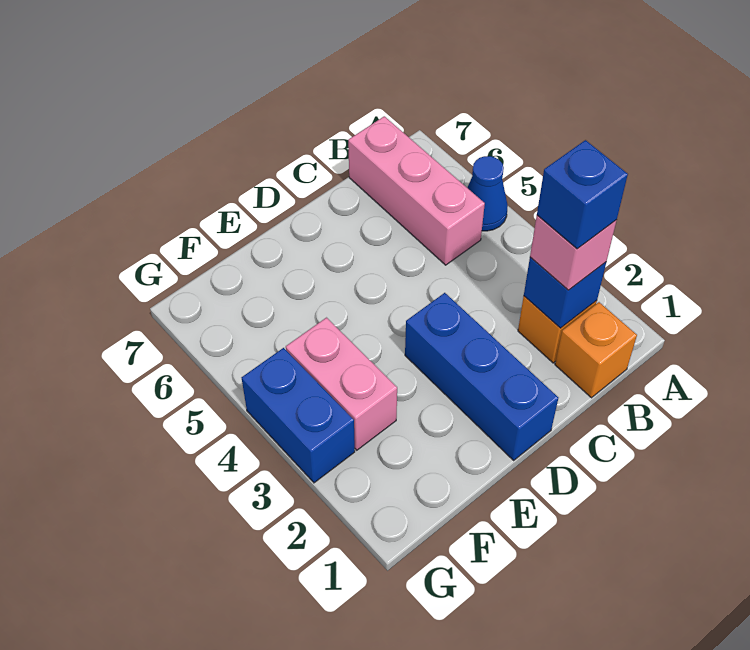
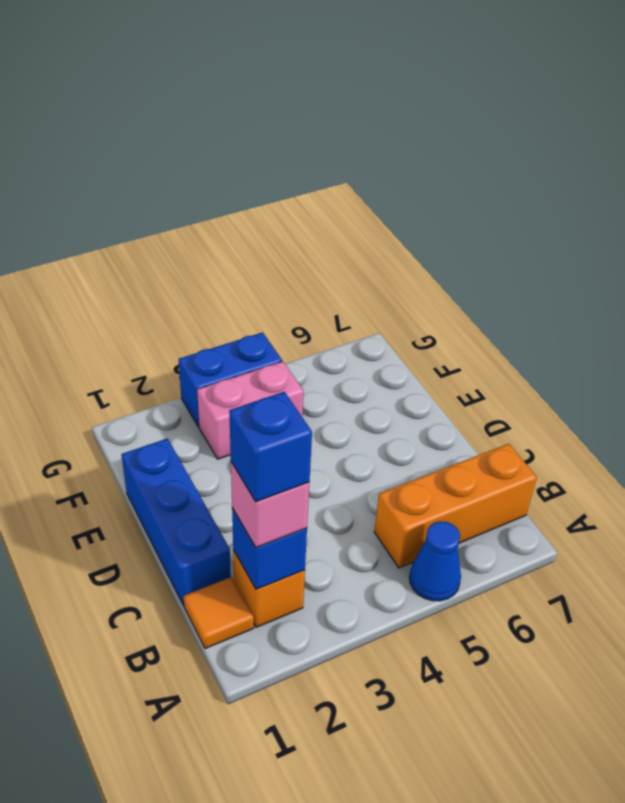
orange 1x1 brick [555,302,637,398] -> orange 1x1 tile [184,577,254,649]
pink 1x3 brick [348,116,485,265] -> orange 1x3 brick [374,444,537,568]
blue 1x3 brick [405,293,558,460] -> blue 1x3 brick turned to [121,438,231,606]

